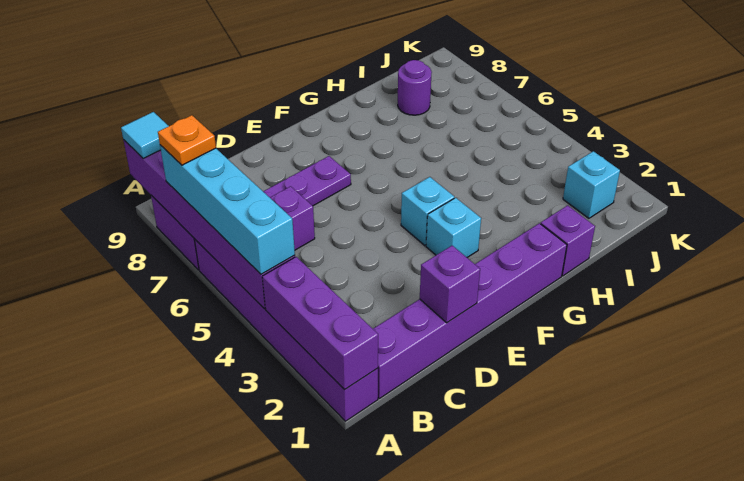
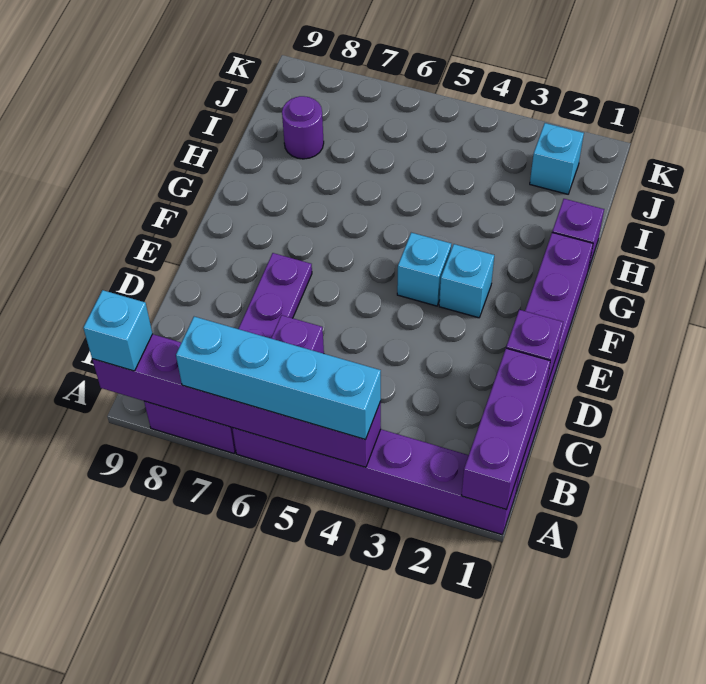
purple 1x3 brick [262,257,378,390] -> purple 1x3 brick turned to [461,348,550,509]
orange 1x1 plate [158,115,216,165] -> none
cyan 1x1 tile [121,112,169,158] -> cyan 1x1 brick [83,290,152,371]

